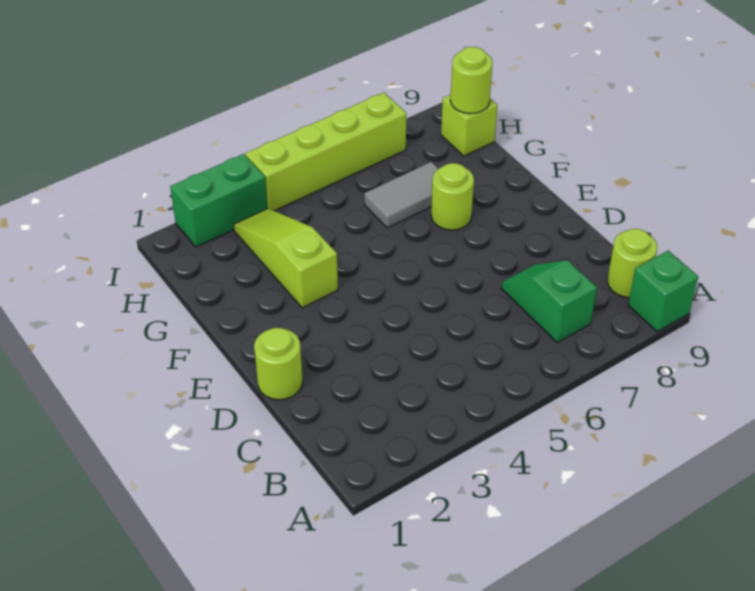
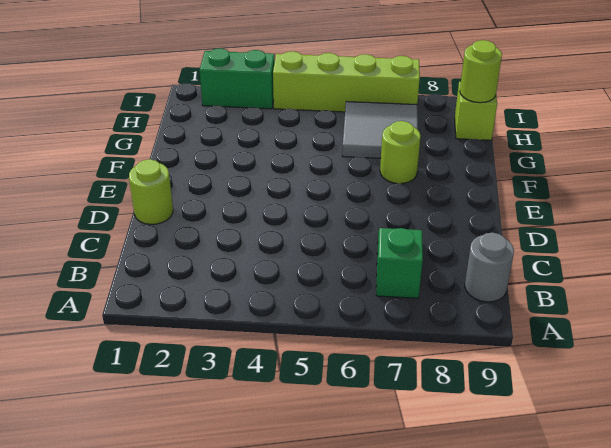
green 1x1 brick [628,251,698,332] -> none
lime 1x1 round brick [607,229,657,298] -> grey 1x1 round brick [465,232,514,302]
lime 1x3 slope [234,208,338,308] -> none
grey 1x2 tile [364,162,439,228] -> grey 2x2 tile [342,101,418,158]

